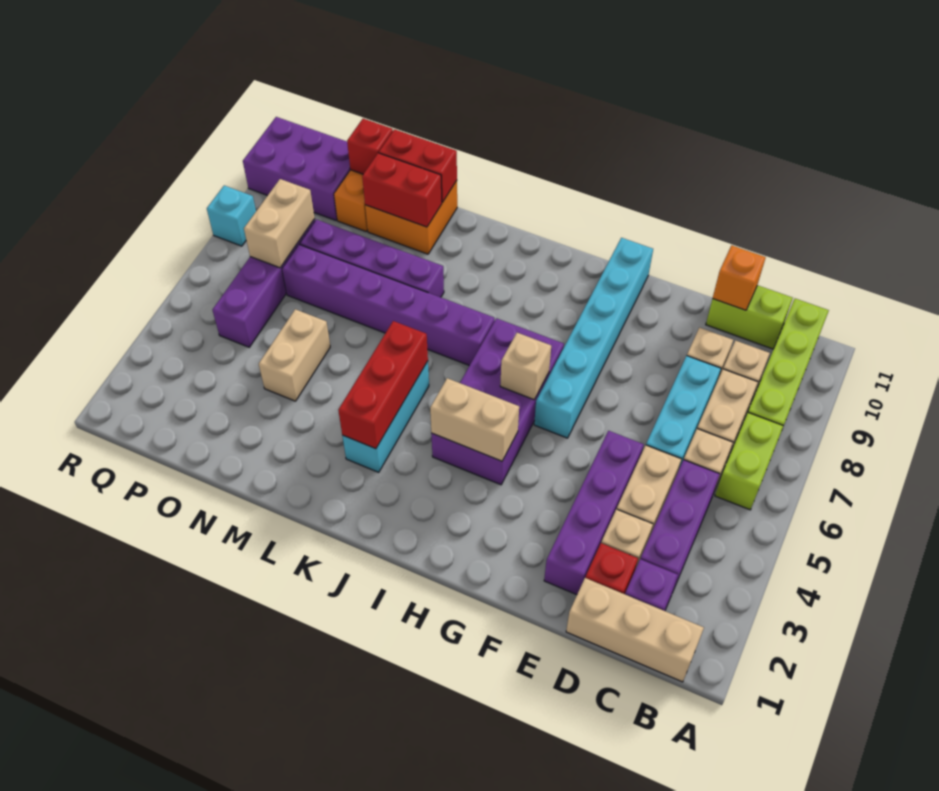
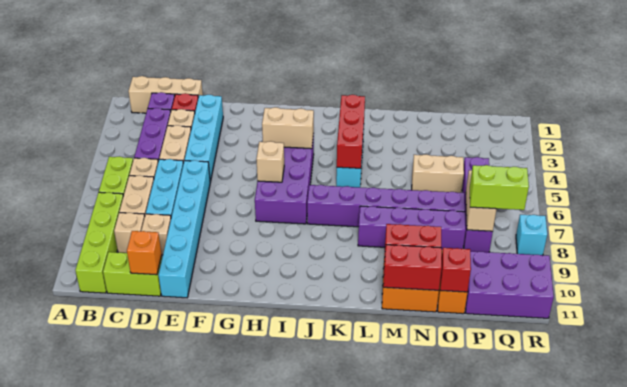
purple 1x4 brick [544,431,644,595] -> cyan 1x4 brick [185,95,223,182]
cyan 1x6 brick [534,238,653,438] -> cyan 1x6 brick moved to [159,160,210,298]
tan 1x2 brick [259,309,330,401] -> tan 1x2 brick turned to [412,154,464,193]
none -> lime 1x2 brick [470,165,529,210]

